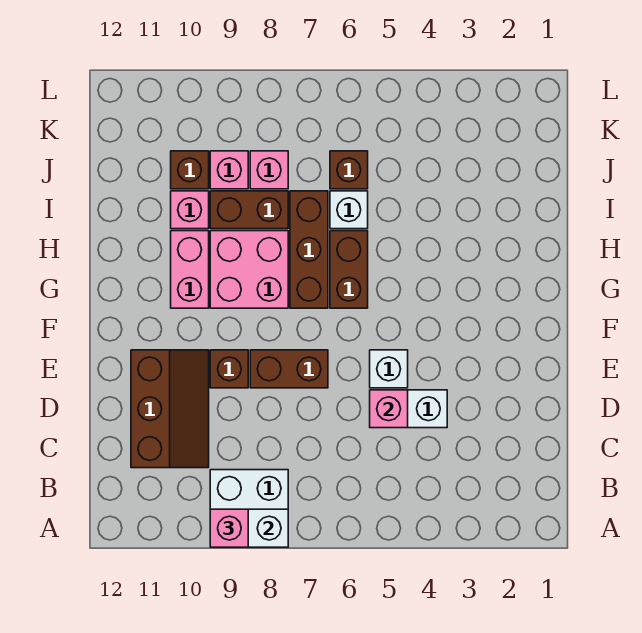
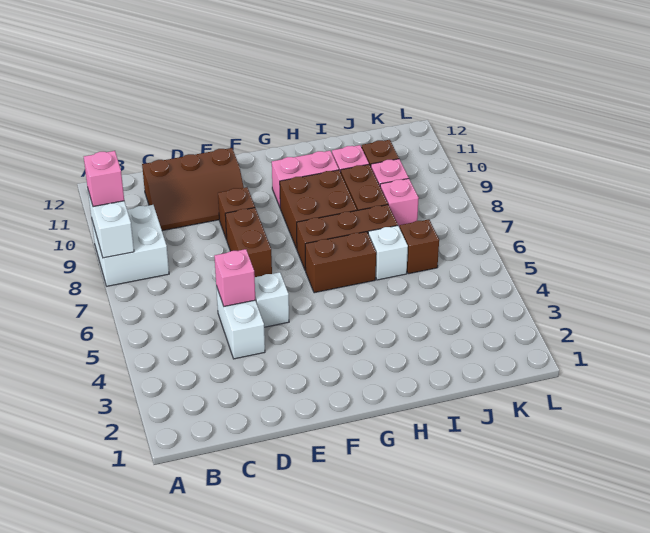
pink 2x2 brick [210,231,288,308] -> brown 2x2 brick [280,170,357,249]

